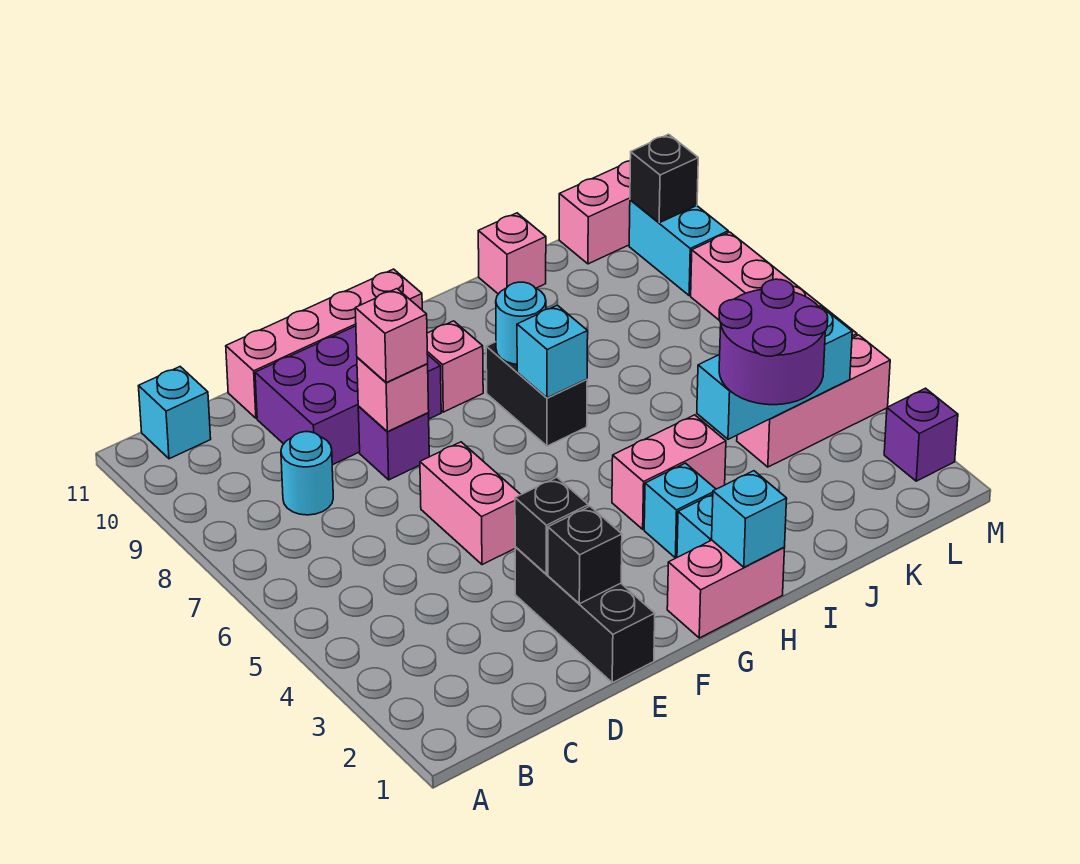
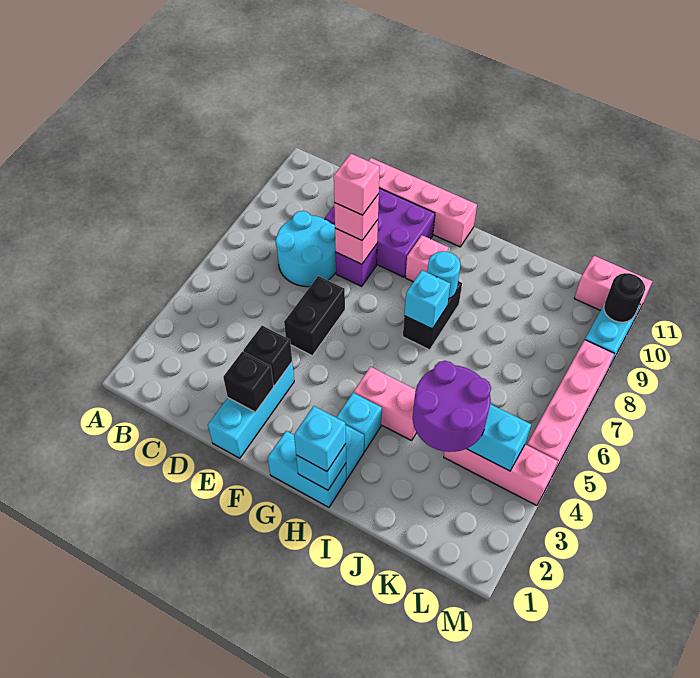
cyan 1x1 brick [139,367,211,459] -> cyan 1x1 brick moved to [294,406,346,471]
cyan 1x1 round brick [281,432,333,515] -> cyan 2x2 round brick [275,211,336,287]
black 1x3 brick [515,547,655,683] -> cyan 1x3 brick [208,363,294,458]
pink 1x2 brick [420,442,521,565] -> black 1x2 brick [284,276,345,356]
pink 1x2 brick [667,540,784,638] -> cyan 1x2 brick [268,431,346,507]
pink 1x1 brick [478,213,546,294] -> pink 1x1 brick moved to [334,154,380,215]
purple 1x1 brick [884,388,958,481] -> none
black 1x1 brick [630,134,698,223] -> black 1x1 round brick [604,273,645,322]

